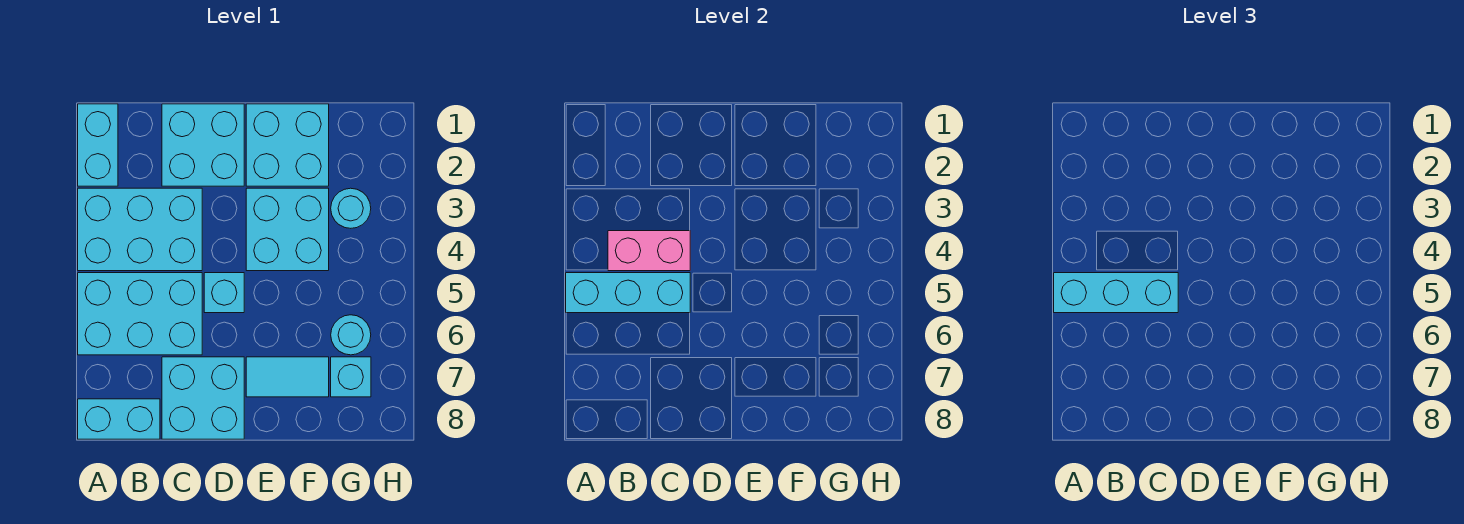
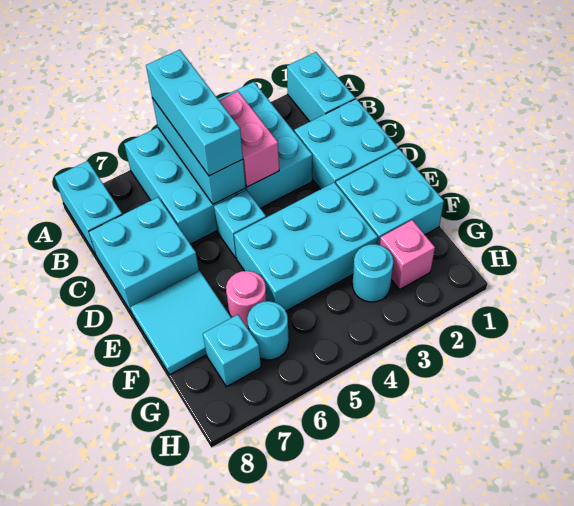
cyan 1x2 brick [78,104,118,186] -> cyan 1x2 brick turned to [287,52,355,121]
cyan 2x2 brick [246,188,329,271] -> cyan 2x3 brick [234,182,378,311]
cyan 1x2 tile [246,357,329,397] -> cyan 2x2 tile [130,271,231,375]
none -> pink 1x1 round brick [226,271,267,328]
none -> pink 1x1 brick [380,220,435,290]

